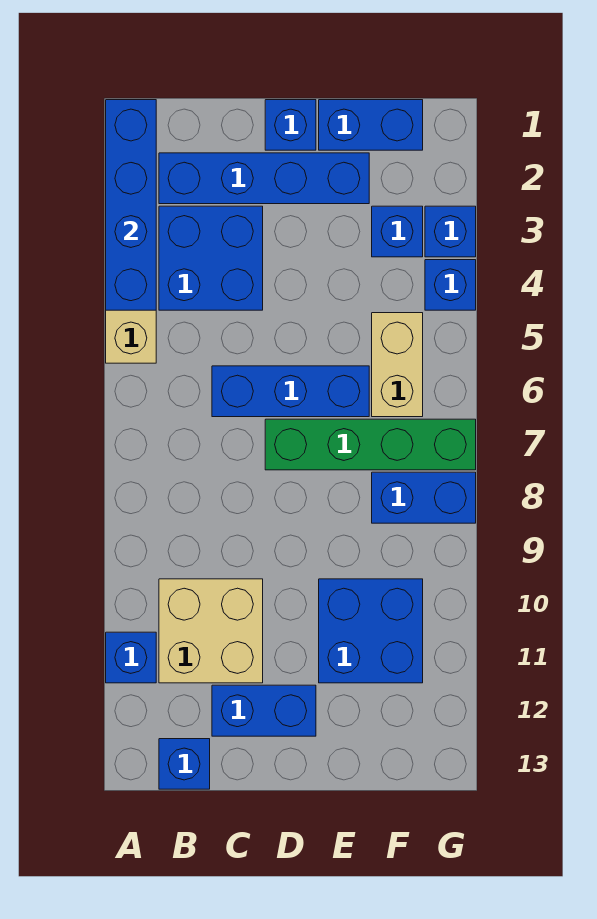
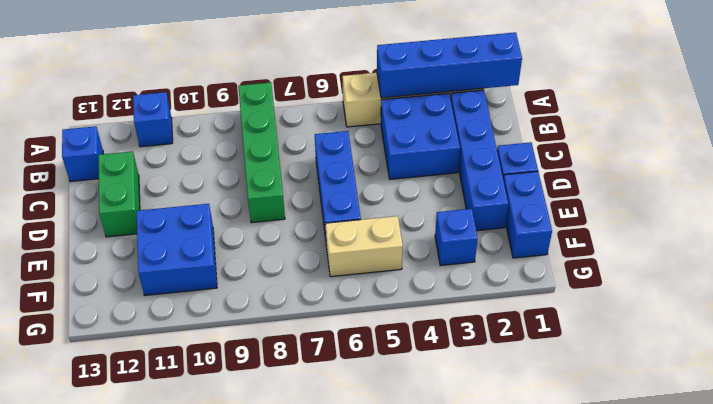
tan 2x2 brick [159,579,263,683] -> none
blue 1x2 brick [212,685,316,736] -> green 1x2 brick [98,151,140,237]
green 1x4 brick [265,419,476,470] -> green 1x4 brick moved to [238,82,285,223]
blue 1x2 brick [372,472,476,523] -> none
blue 1x1 brick [425,206,476,257] -> none
blue 1x1 brick [425,260,476,310] -> none

